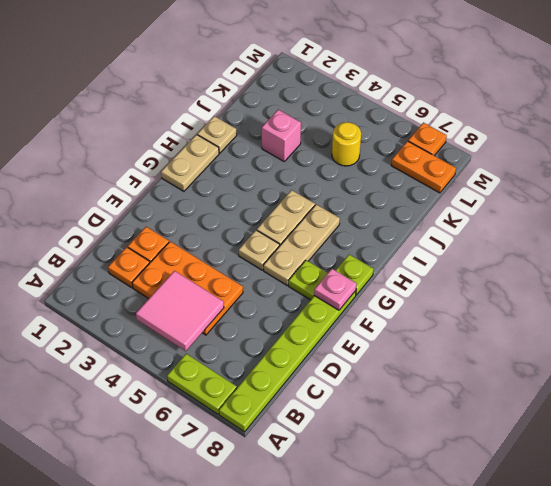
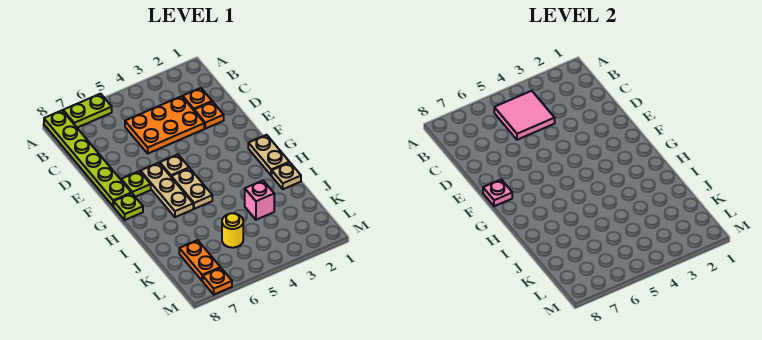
orange 1x2 plate [391,141,456,193] -> orange 1x2 plate turned to [179,240,220,281]

